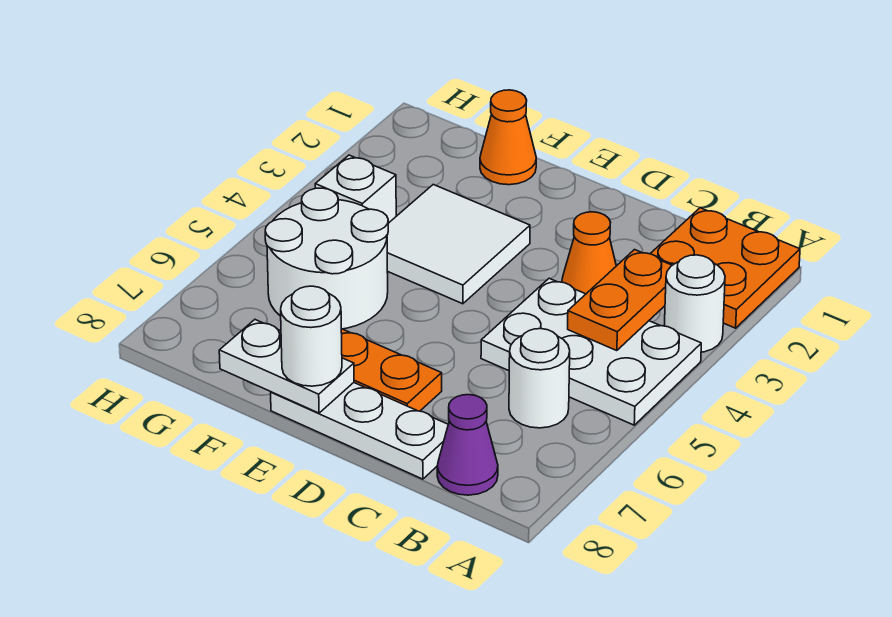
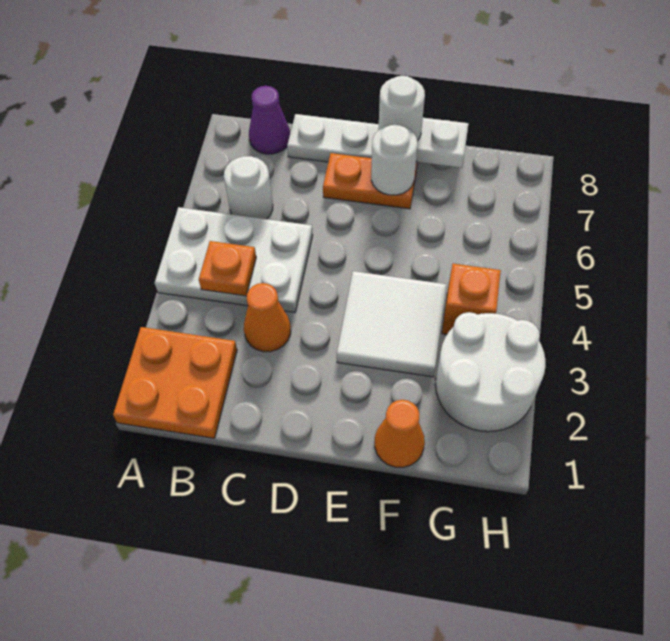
white 1x1 round brick [664,255,725,352] -> white 1x1 round brick moved to [371,125,418,195]
orange 1x2 plate [568,250,672,351] -> orange 1x1 plate [199,241,256,296]
white 2x2 round brick [265,188,388,329] -> white 2x2 round brick moved to [435,312,545,432]
white 1x1 brick [315,155,396,223] -> orange 1x1 brick [442,264,501,334]

